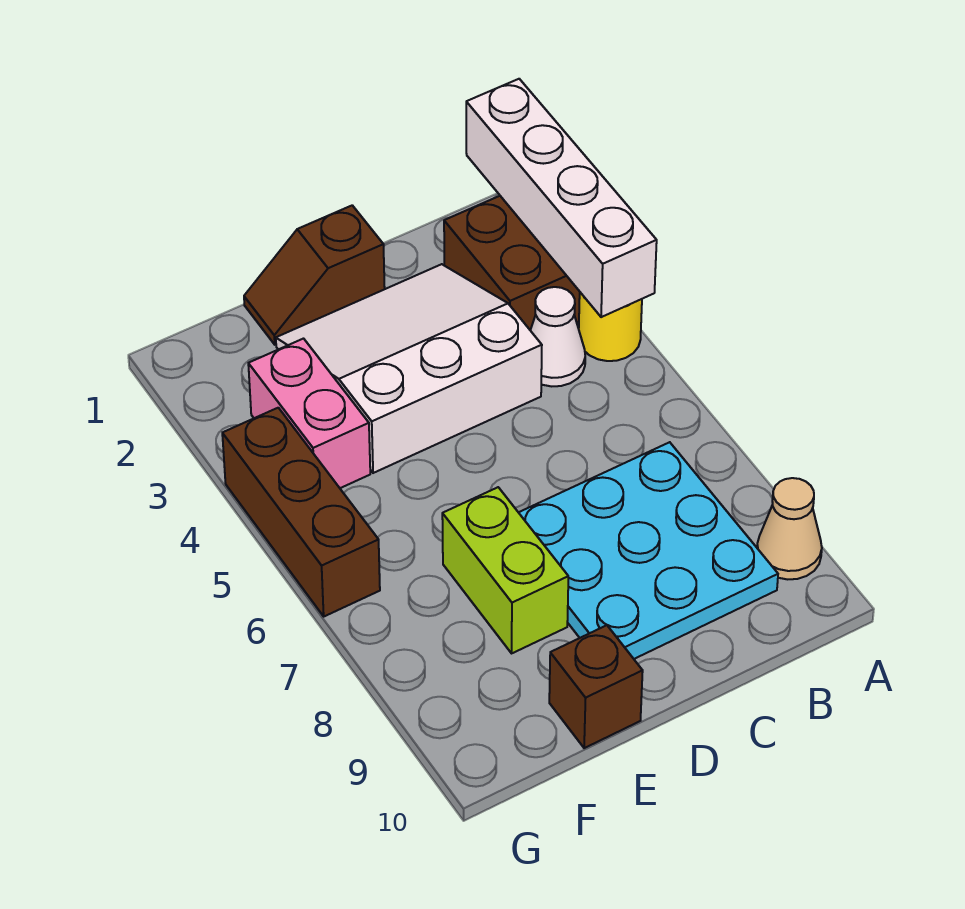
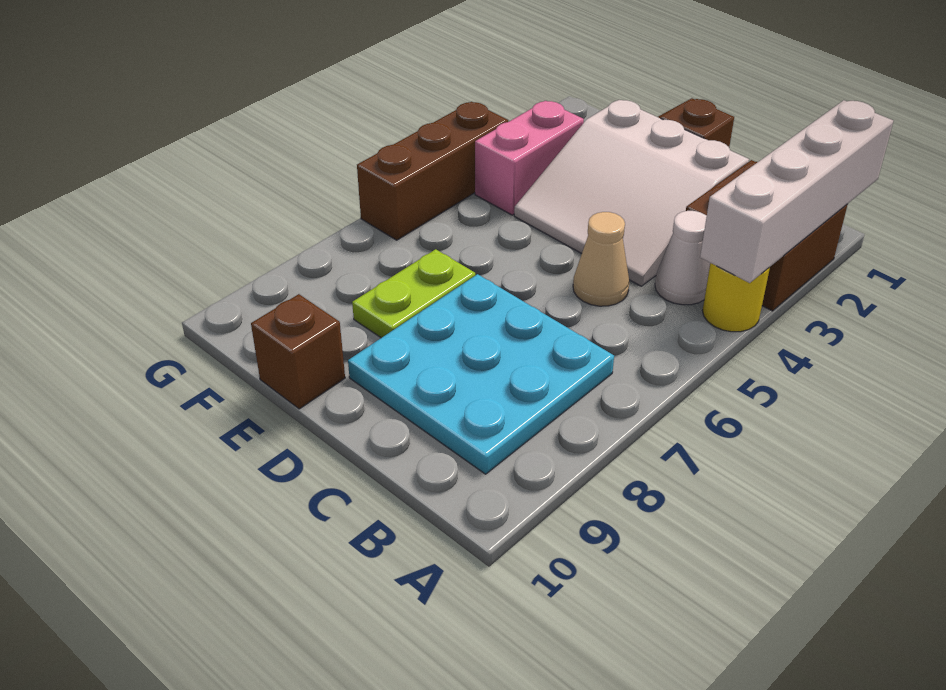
tan 1x1 cone [757,478,822,579] -> tan 1x1 cone moved to [573,212,629,306]
white 3x3 slope [276,264,542,473] -> white 3x3 slope turned to [514,100,749,286]
lime 1x2 brick [442,487,568,653] -> lime 1x2 plate [352,249,475,338]

